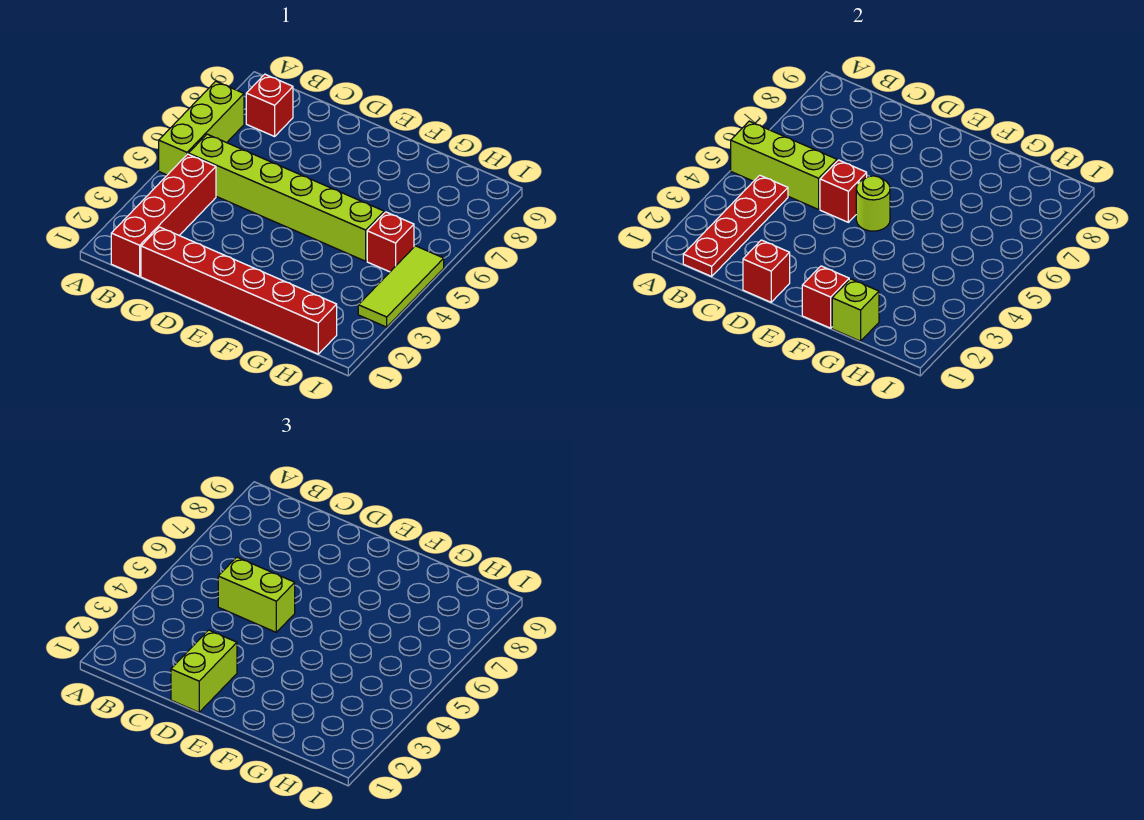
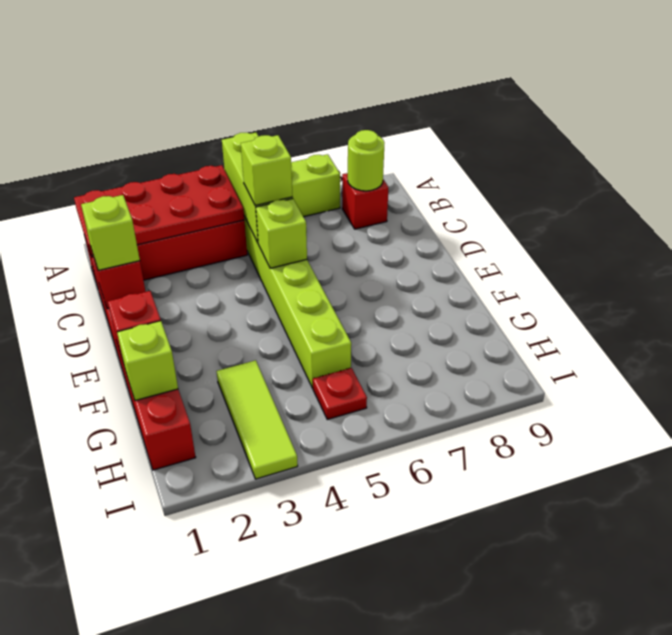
red 1x4 plate [683,175,788,276] -> red 2x4 plate [74,165,244,256]
lime 1x2 brick [218,557,295,632] -> lime 1x1 brick [241,135,293,205]
lime 1x2 brick [171,630,237,712] -> lime 1x1 brick [81,195,140,271]
red 1x1 brick [820,160,867,222] -> lime 1x1 brick [256,199,307,268]
lime 1x1 round brick [856,176,890,231] -> lime 1x1 round brick moved to [348,130,384,191]
red 1x1 brick [367,212,414,272] -> red 1x1 plate [313,368,367,419]
lime 1x3 tile [358,246,444,327] -> lime 1x3 tile turned to [216,360,298,479]

